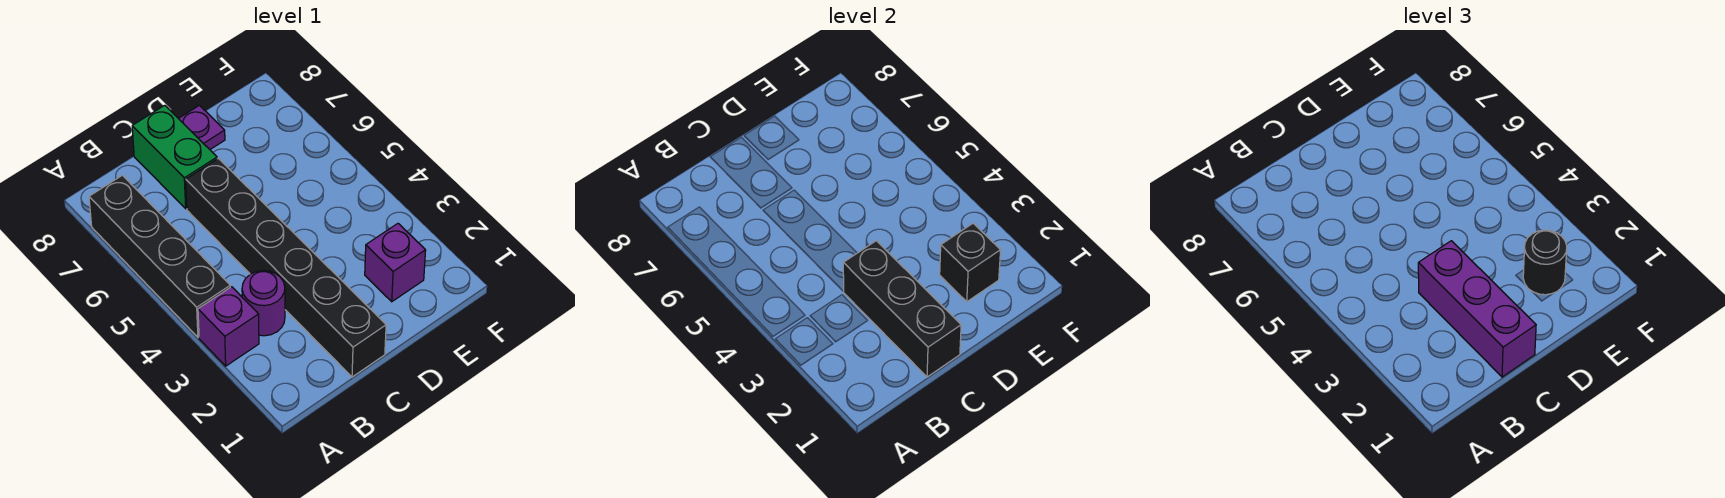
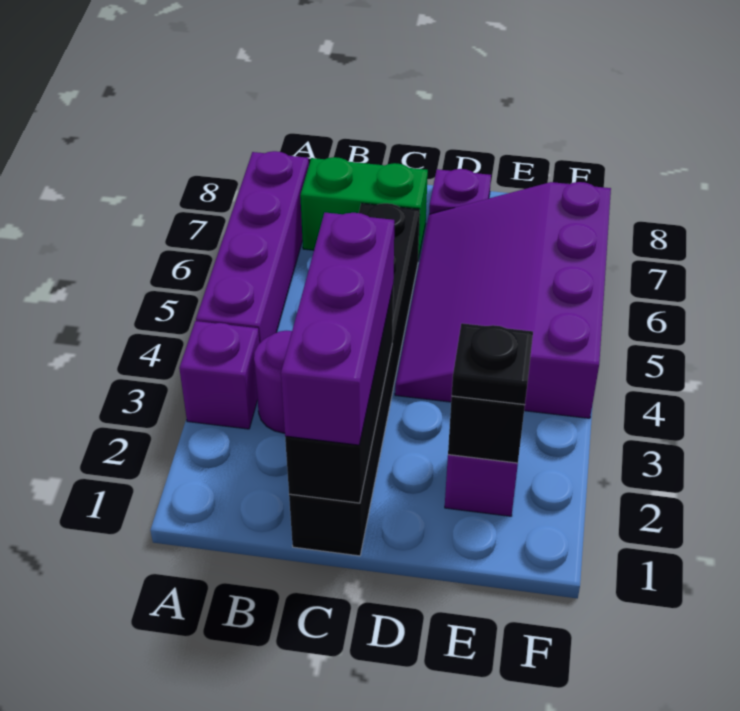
black 1x4 brick [89,175,230,337] -> purple 1x4 brick [196,151,309,344]
green 1x2 brick [132,105,217,209] -> green 1x2 brick turned to [300,157,428,260]
none -> purple 3x4 slope [395,182,611,418]
black 1x1 round brick [1523,230,1567,295] -> black 1x1 plate [452,323,533,405]

